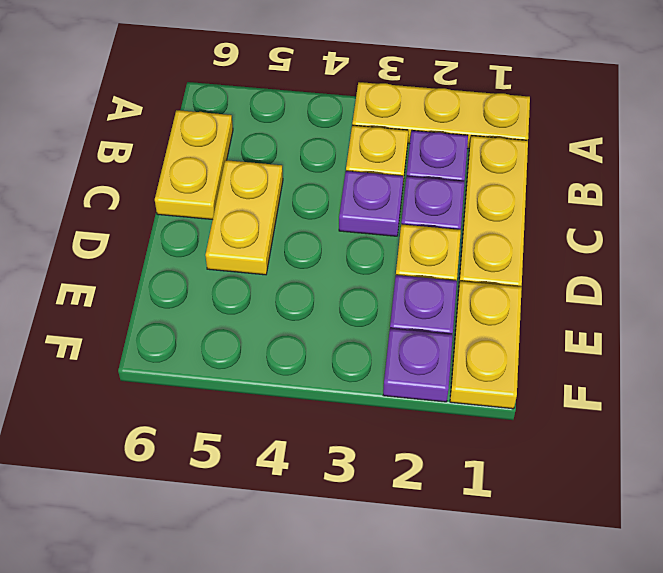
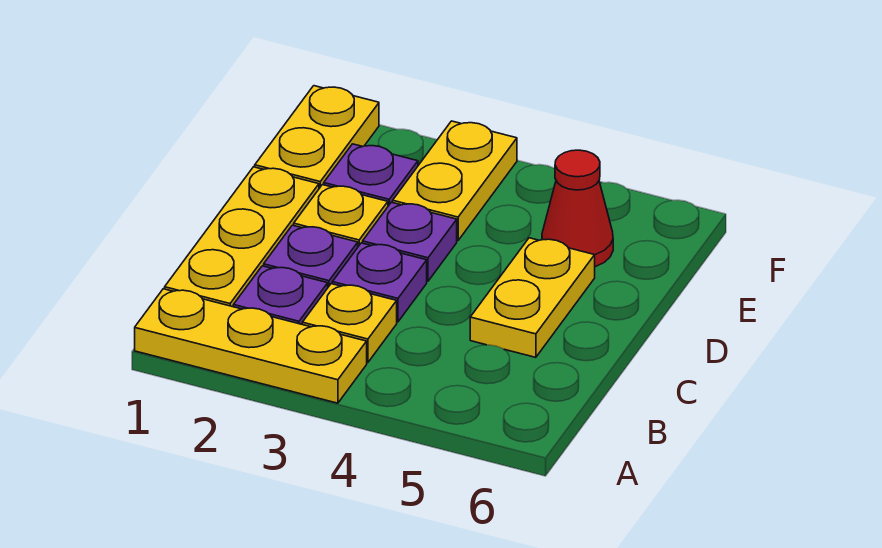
yellow 1x2 plate [155,110,233,220] -> yellow 1x2 plate moved to [393,121,517,241]
none -> red 1x1 cone [542,150,613,267]
purple 1x1 plate [383,329,453,402] -> purple 1x1 plate moved to [363,202,457,281]

